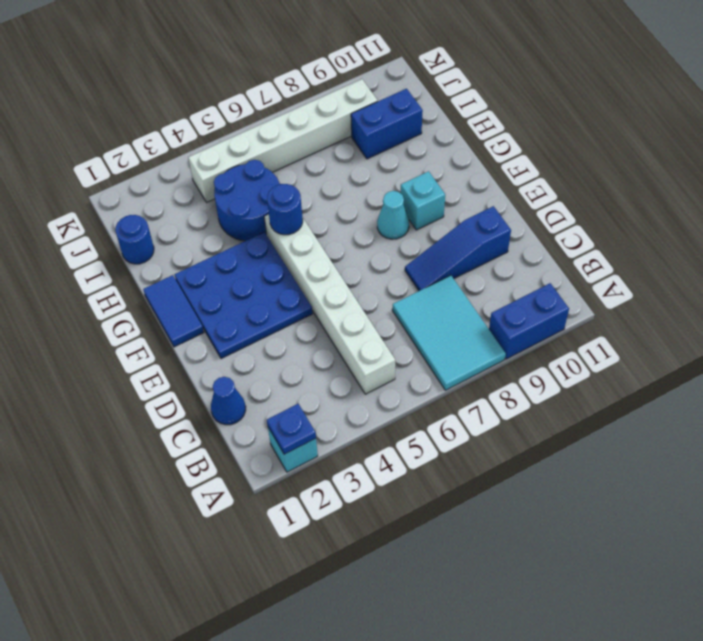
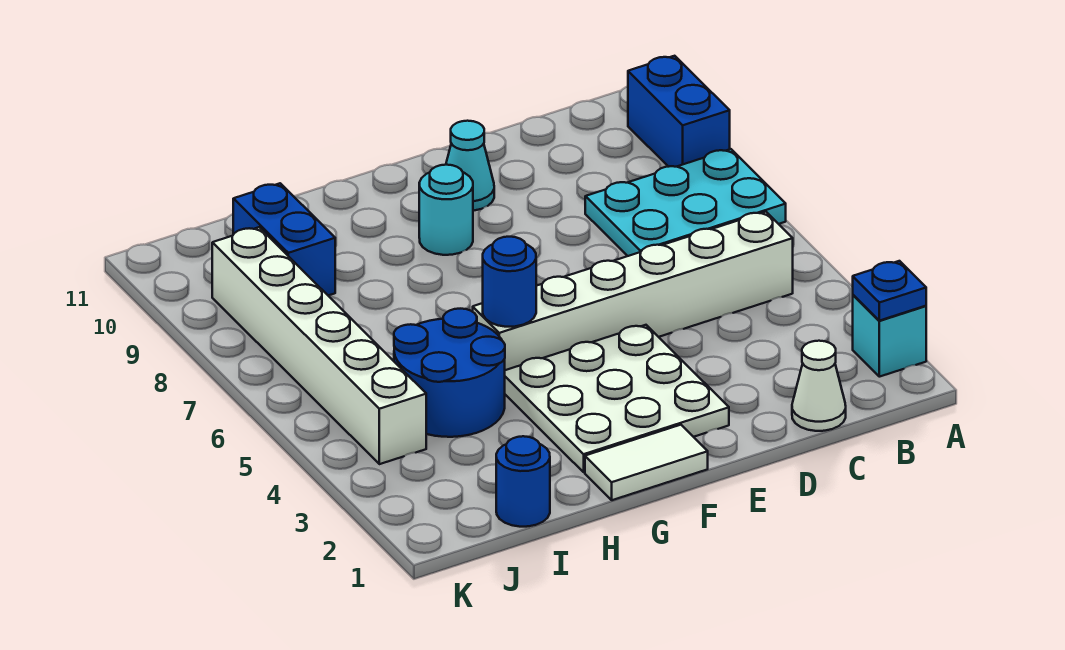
cyan 2x3 tile [392,275,506,390] -> cyan 2x3 plate [585,149,786,256]
blue 1x1 cone [211,377,246,425] -> white 1x1 cone [792,341,846,431]
blue 1x3 slope [405,206,511,291] -> none
blue 3x3 plate [175,232,313,359] -> white 3x3 plate [505,325,729,472]
blue 1x2 tile [143,275,204,347] -> white 1x2 tile [585,425,708,500]
cyan 1x1 cone [377,191,409,239] -> cyan 1x1 cone moved to [446,121,494,211]
cyan 1x1 brick [401,171,445,230] -> cyan 1x1 round brick [419,165,473,255]

